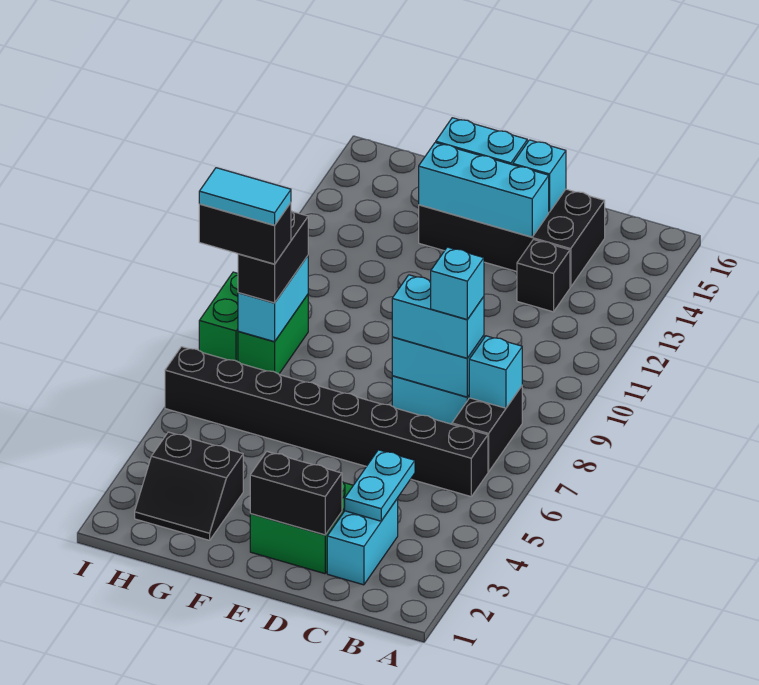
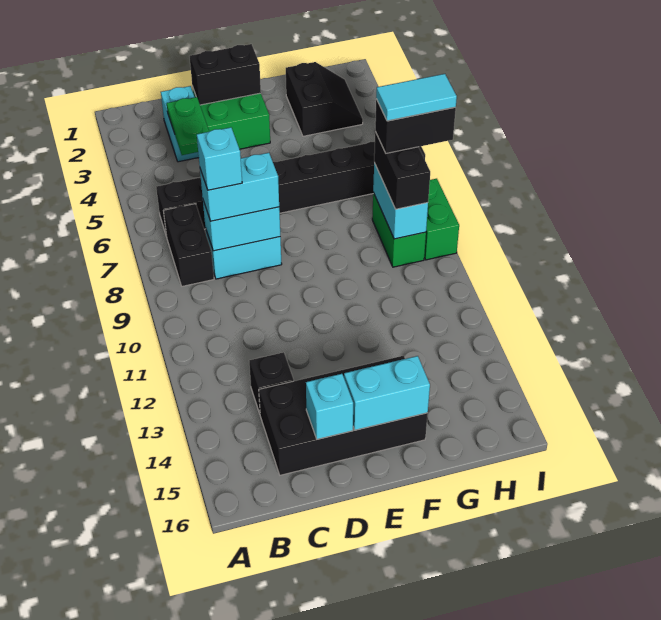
cyan 1x1 brick [469,336,522,408] -> none
cyan 1x2 plate [345,450,415,521] -> green 1x2 plate [167,97,209,155]
cyan 1x3 brick [419,143,549,237] -> none
black 2x2 slope [135,432,243,540] -> black 2x2 slope turned to [286,62,363,136]

